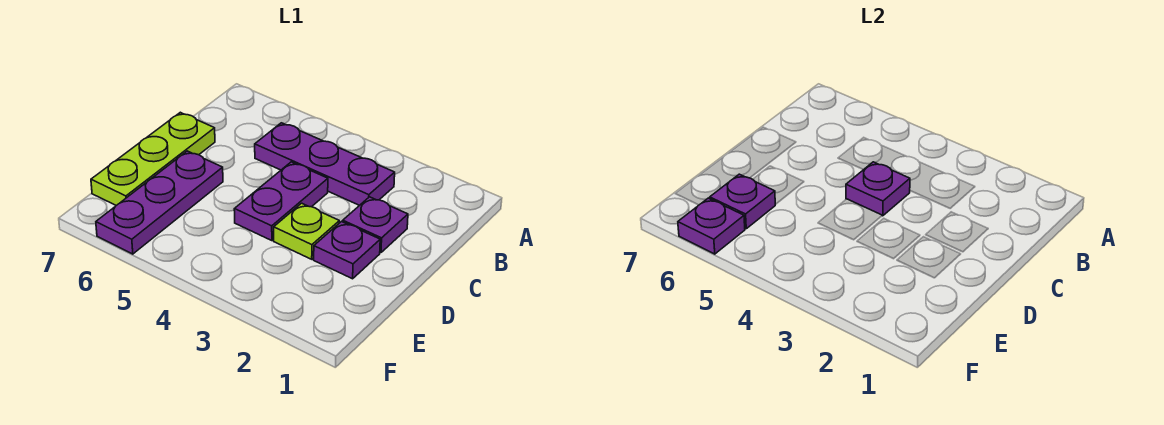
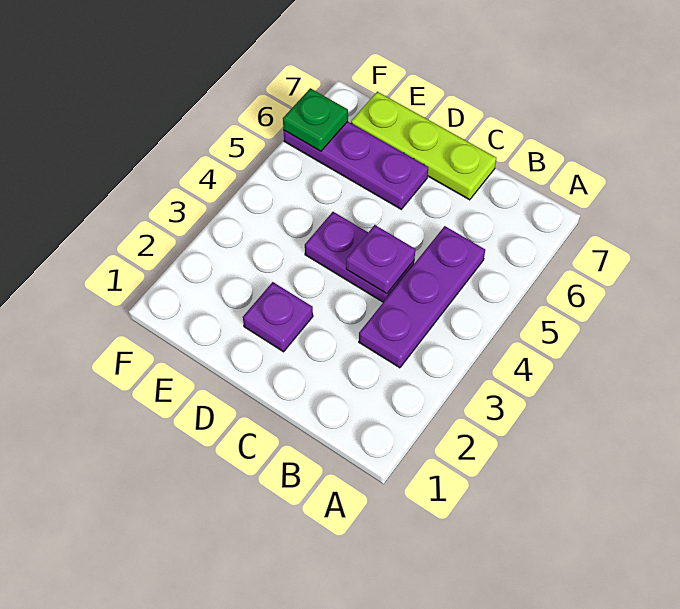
purple 1x1 plate [342,197,408,253] -> none
lime 1x1 plate [274,203,339,259] -> none
purple 1x1 plate [710,174,775,229] -> none
purple 1x1 plate [678,198,745,254] -> green 1x1 plate [283,88,348,151]

